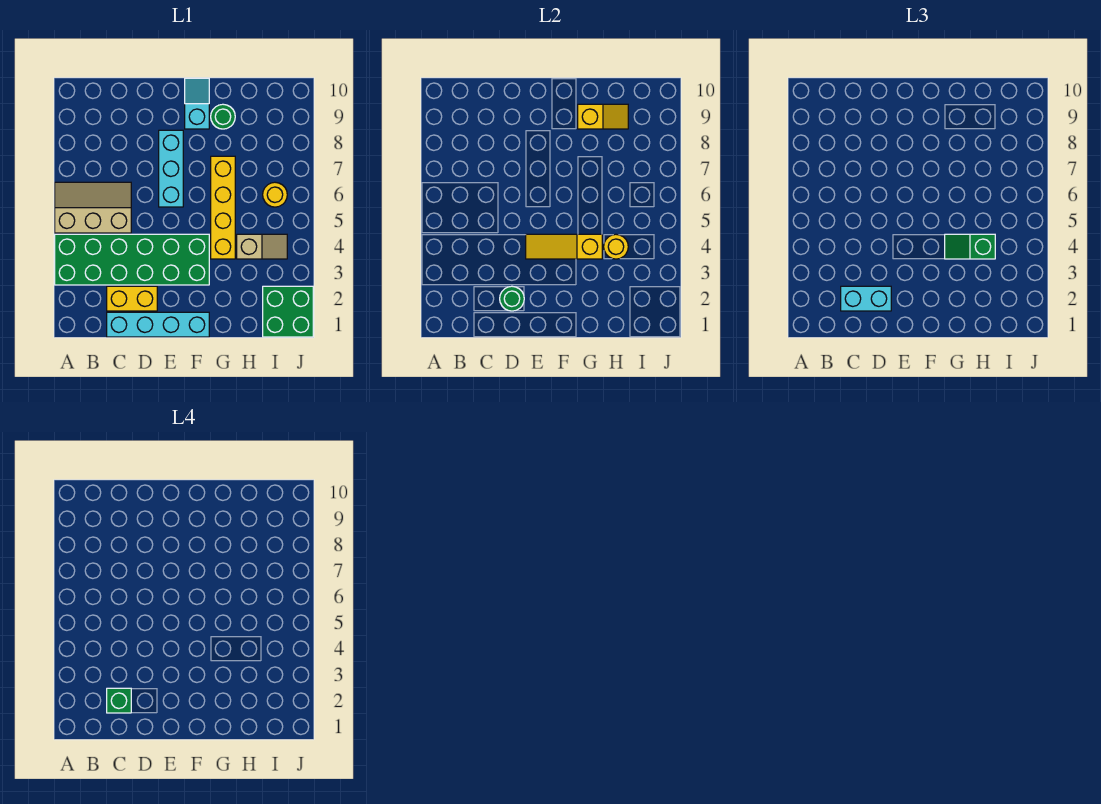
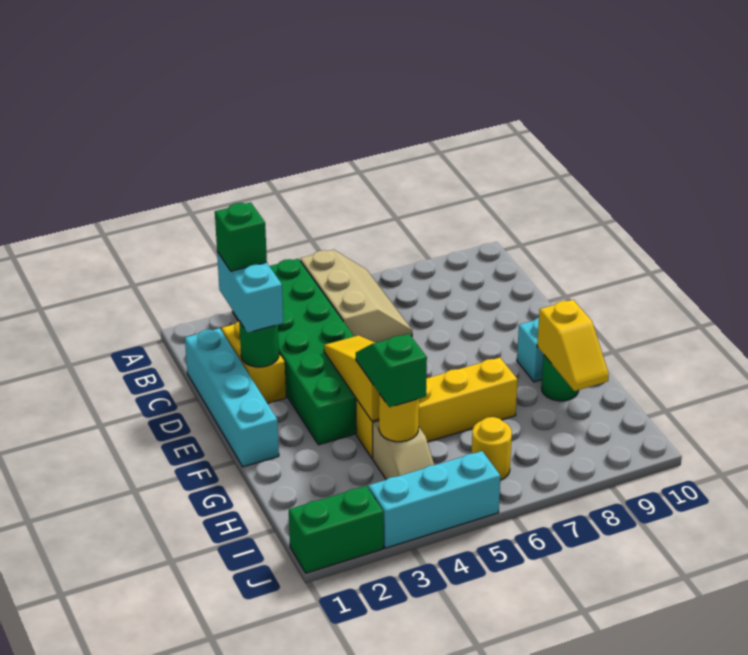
cyan 1x3 brick [159,130,183,207] -> cyan 1x3 brick moved to [368,451,501,548]
green 2x2 brick [263,286,313,337] -> green 1x2 brick [289,486,383,573]

